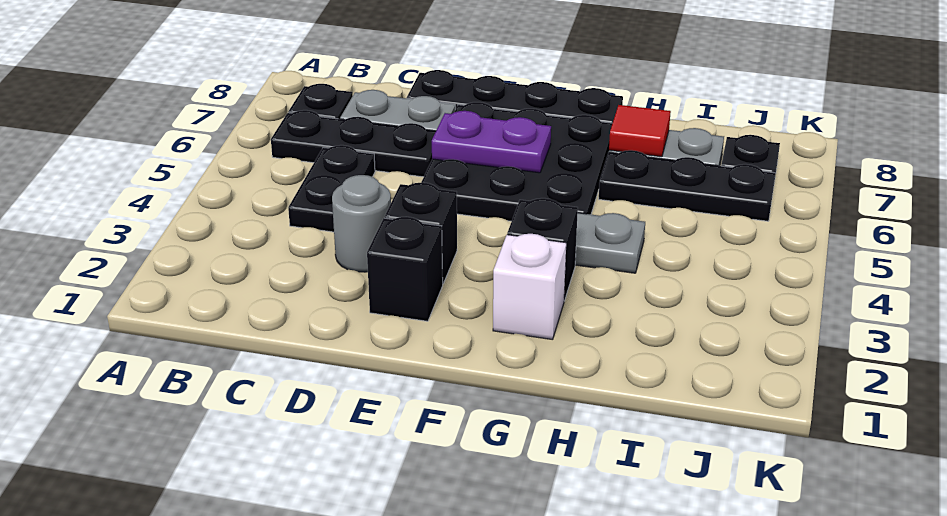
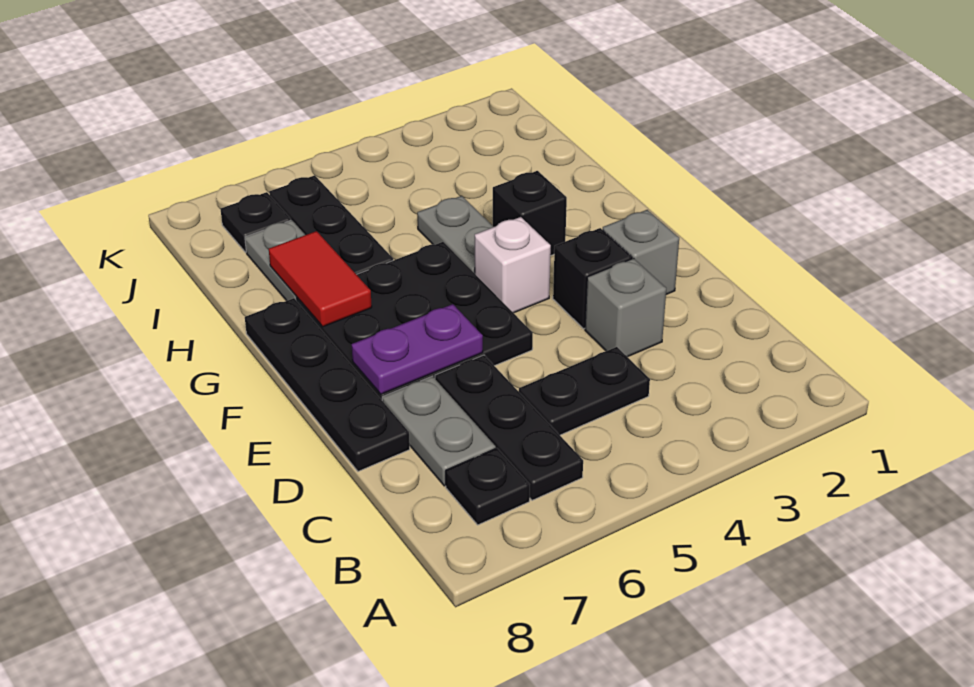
grey 1x1 round brick [332,175,391,272] -> grey 1x1 brick [585,258,666,357]
black 1x1 brick [367,217,443,321] -> grey 1x1 brick [602,210,679,294]
purple 1x2 plate [432,111,551,173] -> purple 1x2 plate turned to [351,304,483,394]
white 1x1 brick [493,234,566,340] -> white 1x1 brick moved to [475,217,551,313]
red 1x1 tile [609,105,671,157] -> red 1x2 tile [269,231,372,327]

